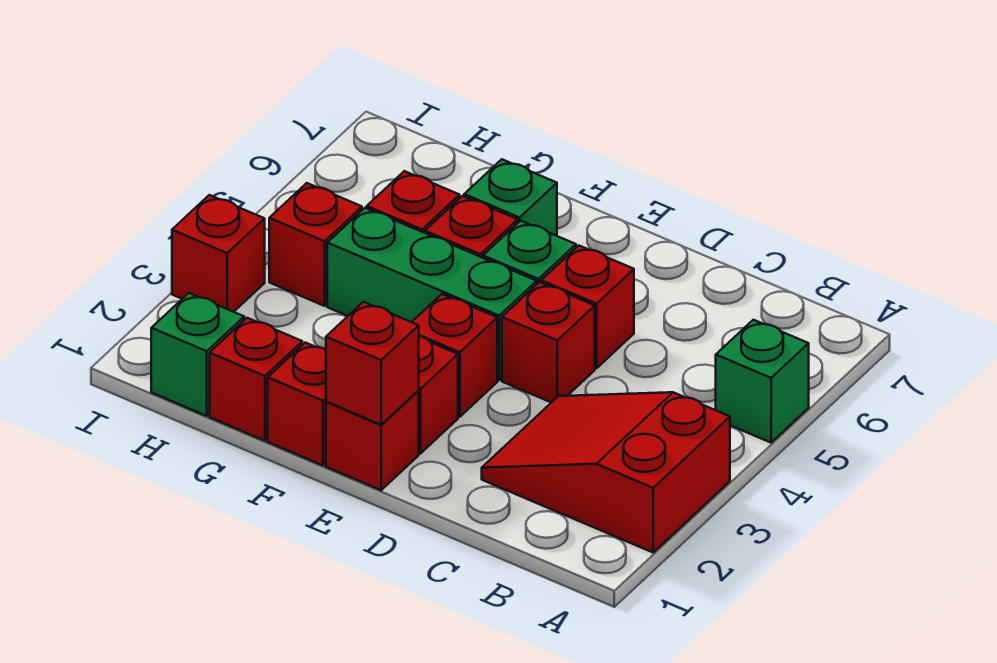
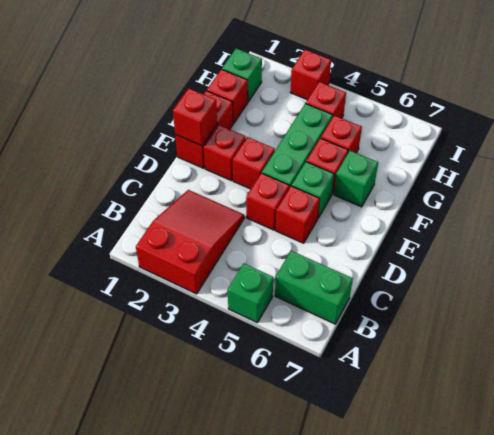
none -> green 1x2 brick [275,251,353,324]

